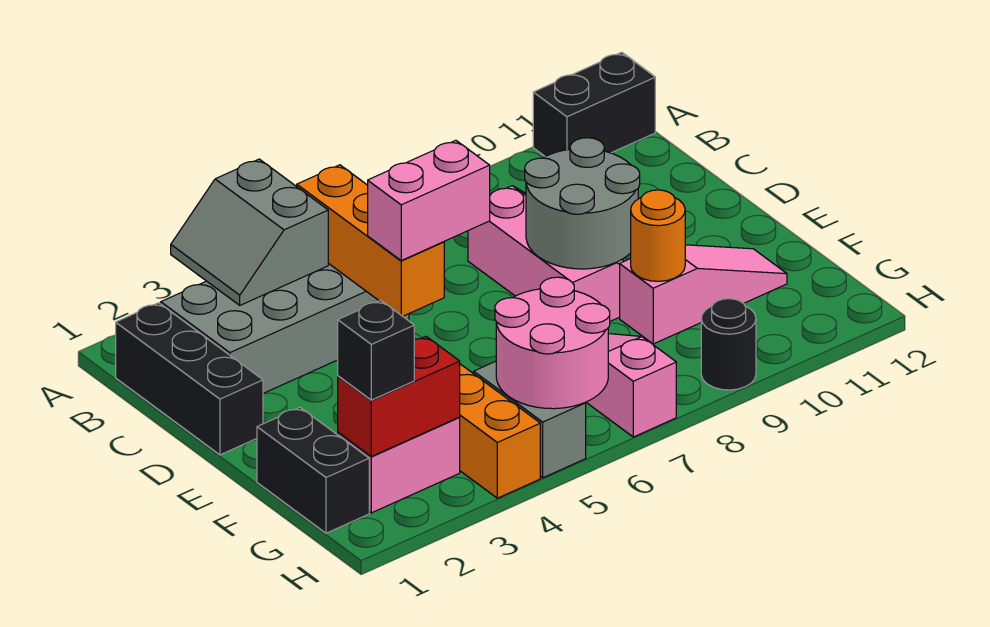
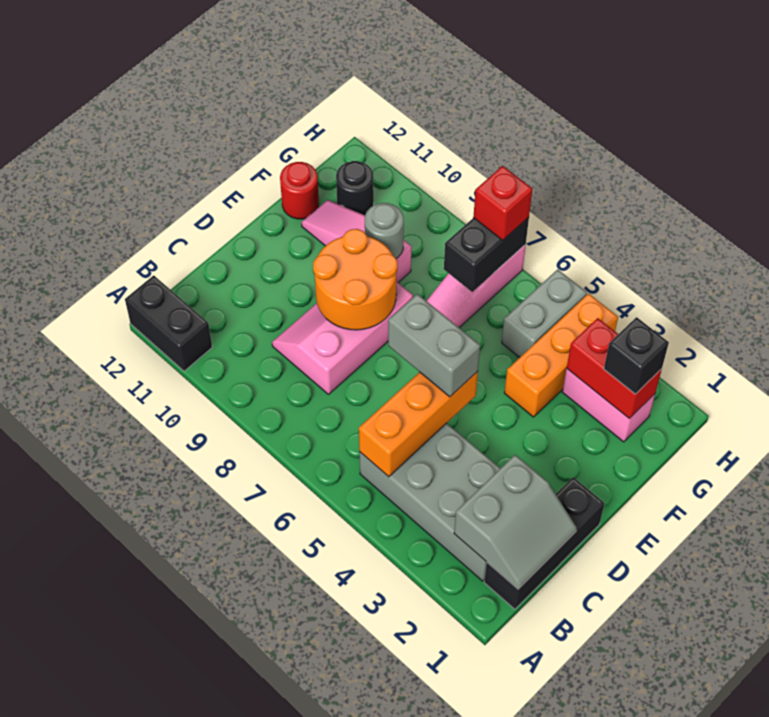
grey 2x2 slope [171,159,328,305] -> grey 2x2 slope moved to [454,455,577,589]
pink 1x2 brick [368,140,490,260] -> grey 1x2 brick [388,294,480,397]
grey 2x2 round brick [525,138,640,269] -> orange 2x2 round brick [313,229,398,330]
black 1x2 brick [257,408,369,533] -> black 1x2 brick moved to [444,217,529,292]
orange 1x1 round brick [631,190,685,281] -> grey 1x1 round brick [365,203,404,258]
none -> red 1x1 round brick [280,162,319,219]
pink 2x2 round brick [495,277,610,409] -> none
none -> red 1x1 brick [473,166,532,240]
black 1x1 round brick [701,299,756,390] -> black 1x1 round brick moved to [336,161,374,215]

